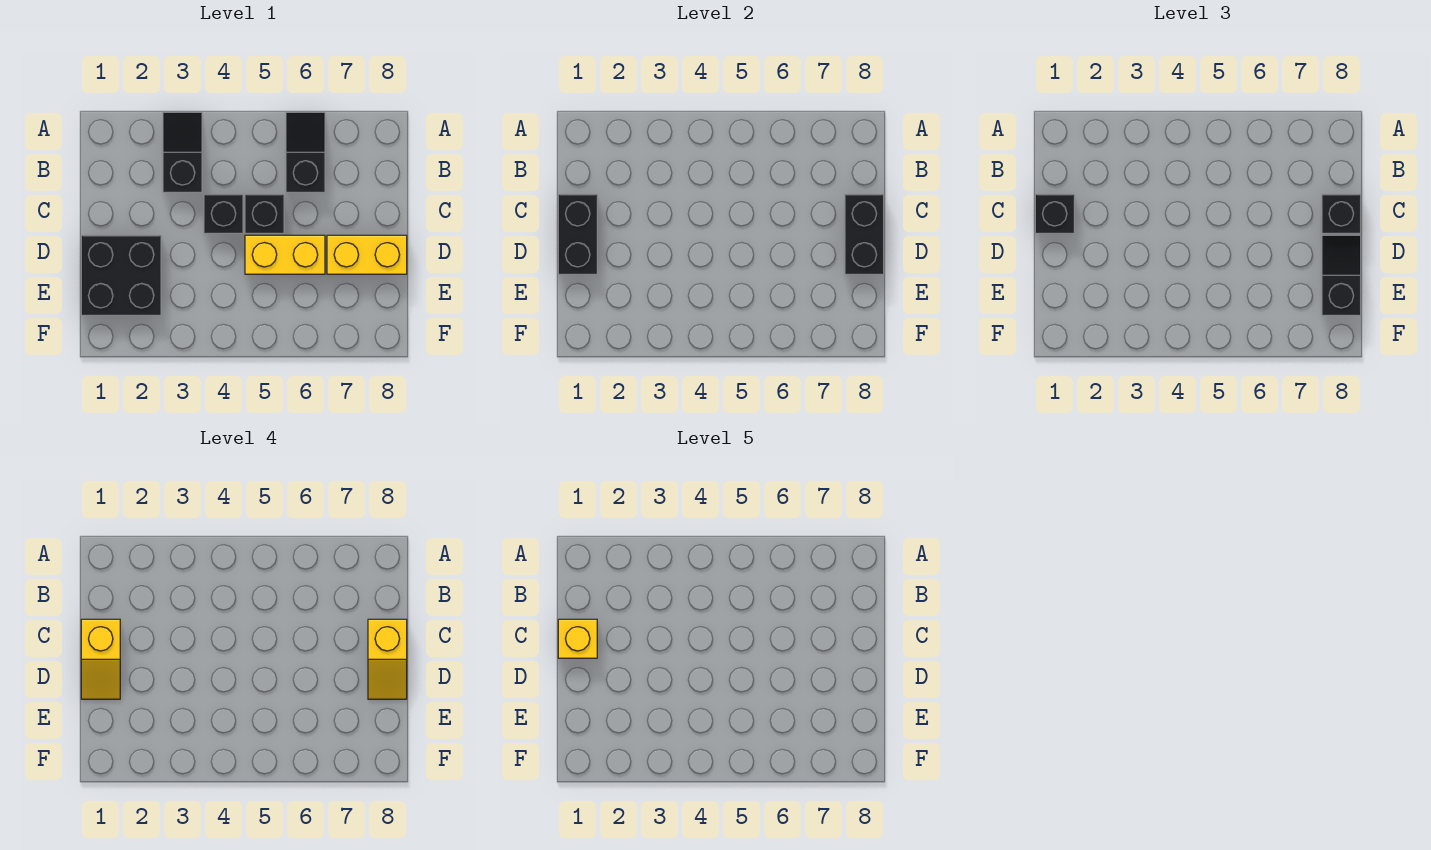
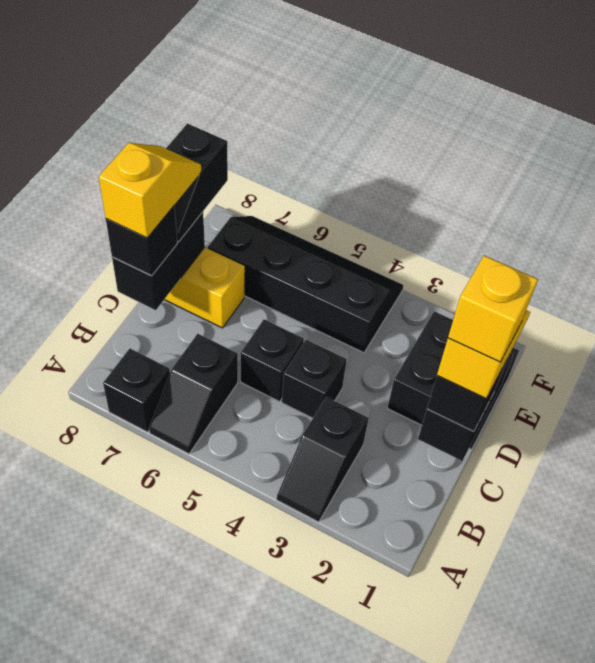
none -> black 1x1 brick [103,349,170,432]
yellow 1x2 brick [245,235,325,274] -> none
none -> black 2x4 slope [208,216,404,353]

